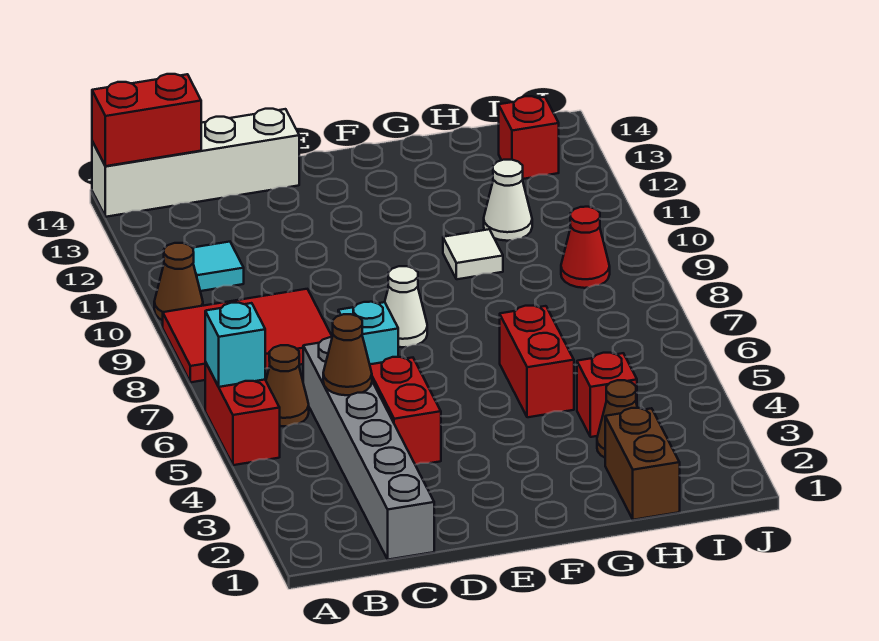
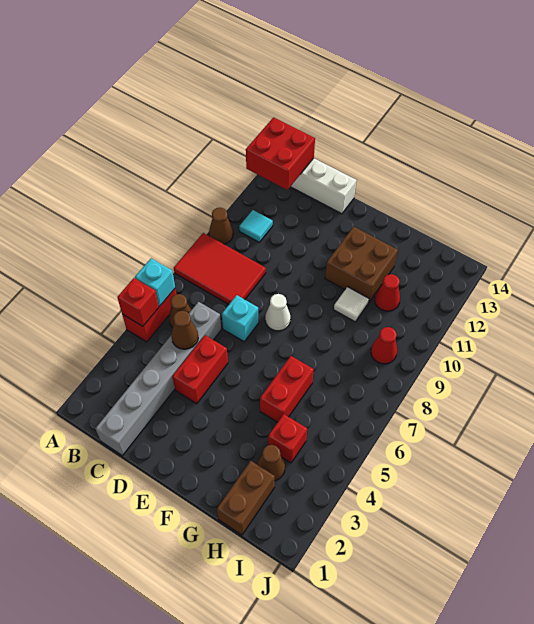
red 1x2 brick [92,74,201,166] -> red 2x2 brick [246,117,315,190]
none -> brown 2x2 brick [325,227,398,303]
white 1x1 cone [484,160,532,241] -> red 1x1 cone [375,274,400,311]
red 1x1 brick [499,96,559,179] -> red 1x1 brick moved to [117,278,159,326]

